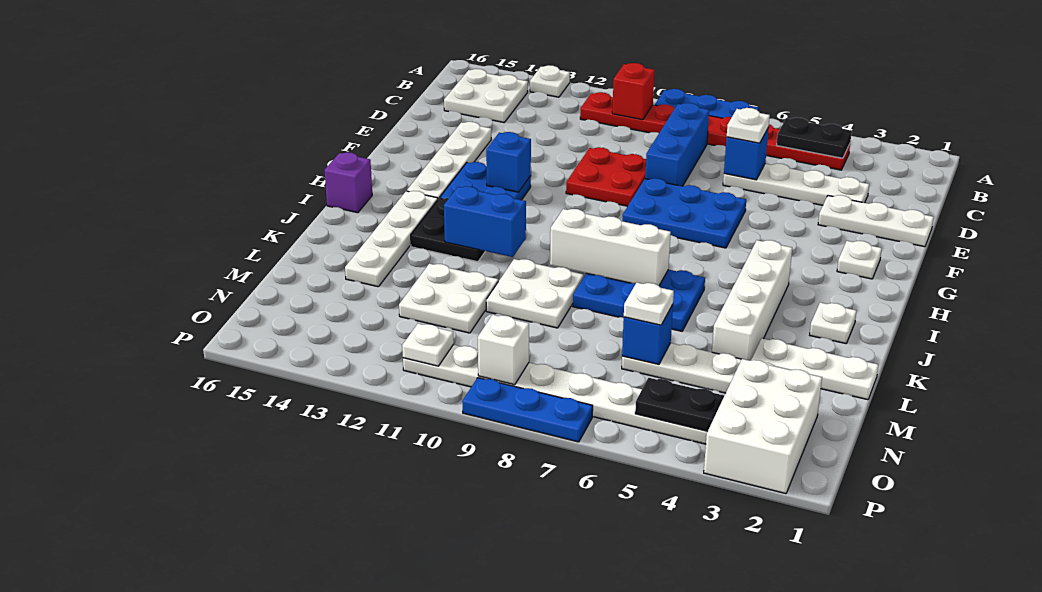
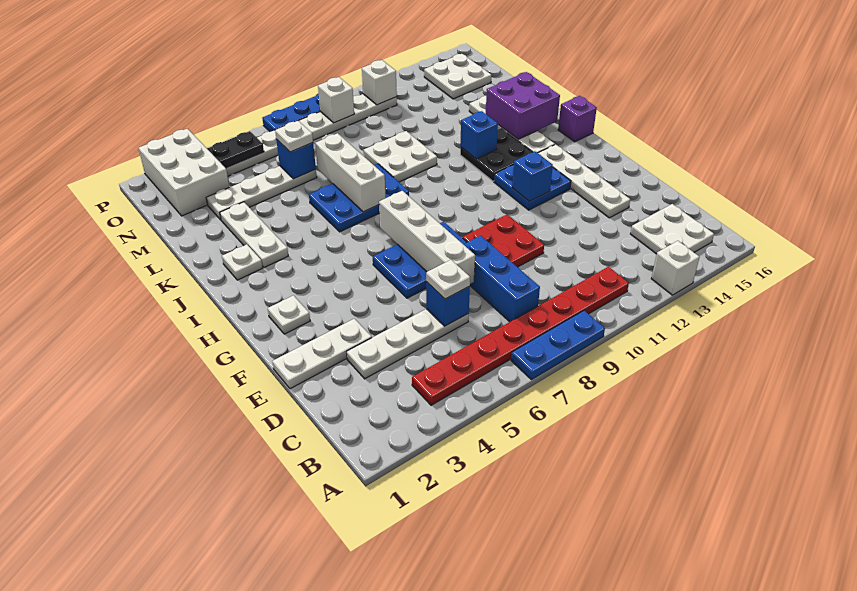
white 1x1 plate [530,65,570,97] -> white 1x1 brick [651,241,699,295]
black 1x2 plate [776,117,852,158] -> none
red 1x1 brick [612,63,654,120] -> none
white 1x4 brick [712,240,792,361] -> white 1x4 brick moved to [379,191,475,284]
white 1x3 brick [550,209,671,285] -> white 1x3 brick turned to [315,133,386,212]
blue 1x2 brick [444,186,526,257] -> blue 1x1 brick [460,111,498,159]
none -> purple 2x2 brick [486,72,560,139]
white 1x3 plate [751,338,878,400] -> white 1x3 plate turned to [220,202,288,267]
white 2x2 plate [399,264,498,333] -> white 2x2 plate moved to [424,54,491,99]
white 1x1 plate [402,323,454,366] -> white 1x1 brick [362,60,397,105]

